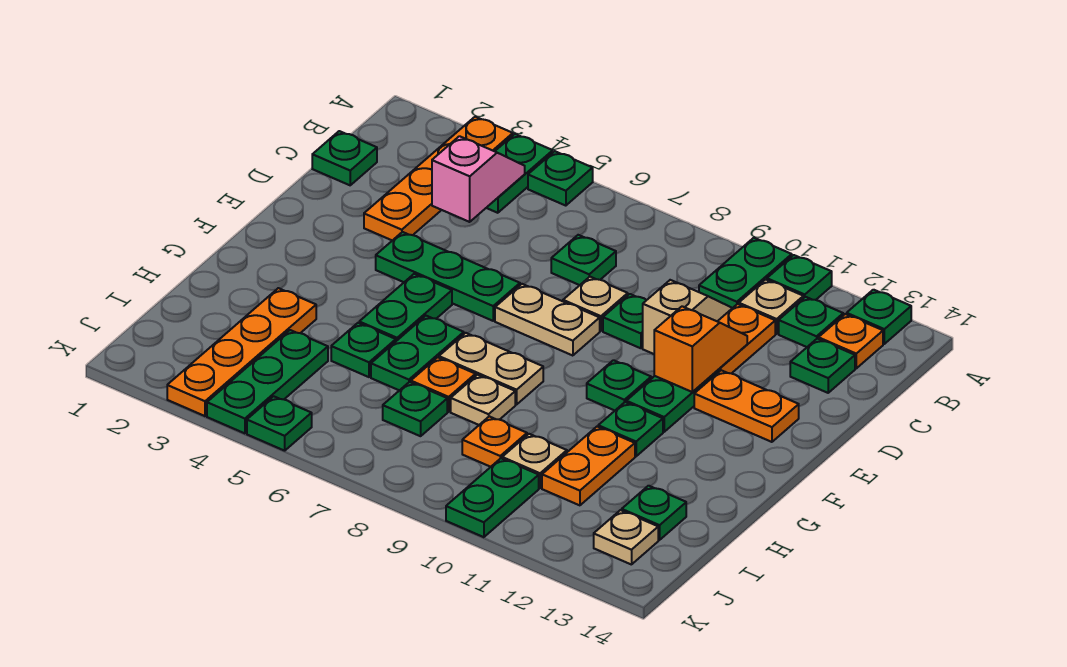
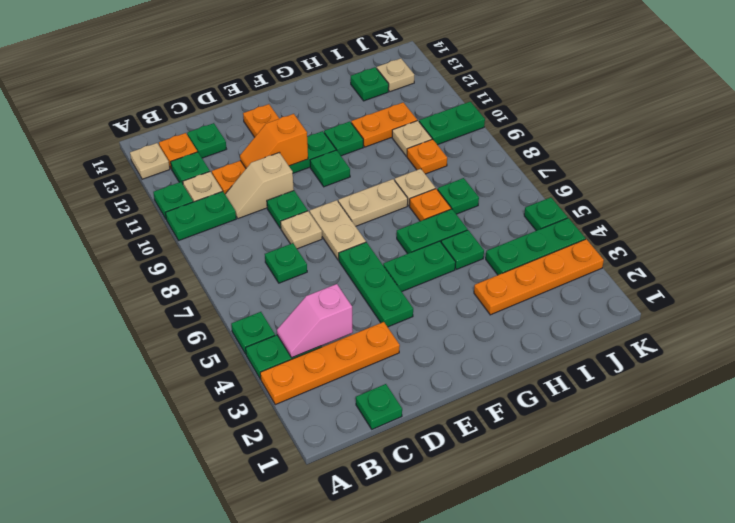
green 1x1 plate [847,290,911,344] -> tan 1x1 plate [130,143,170,179]
tan 1x2 plate [439,333,543,404] -> tan 1x2 plate turned to [338,179,408,226]

